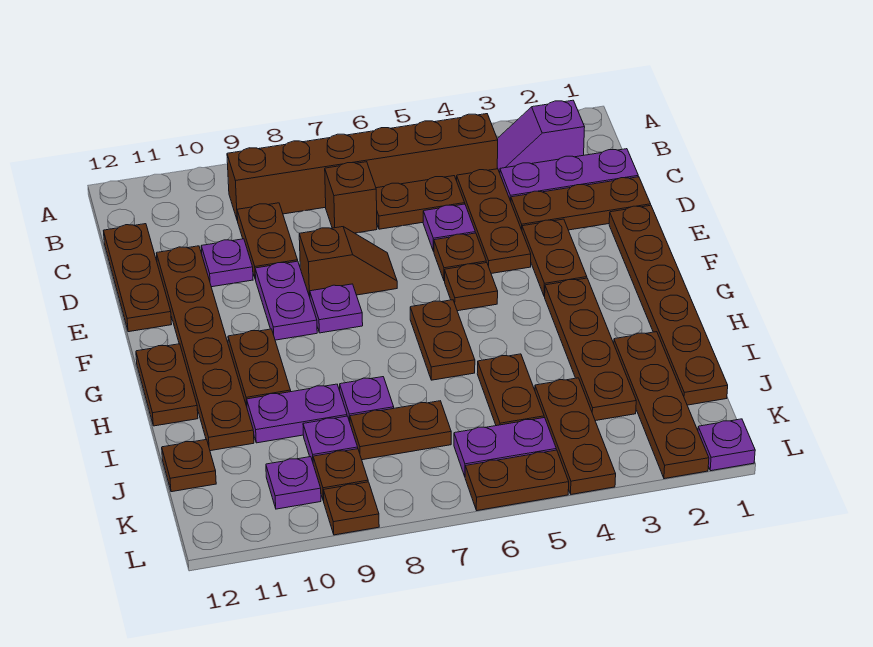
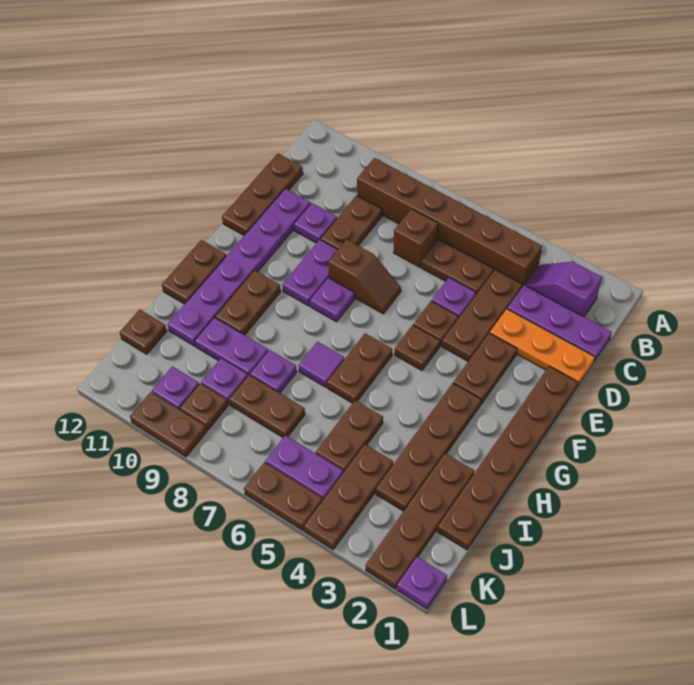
brown 1x3 plate [511,177,651,230] -> orange 1x3 plate [490,309,595,387]
brown 1x6 plate [157,246,254,451] -> purple 1x6 plate [168,189,310,346]
none -> purple 1x1 tile [298,342,344,387]
brown 1x1 plate [323,482,379,535] -> brown 1x2 plate [130,392,207,457]

